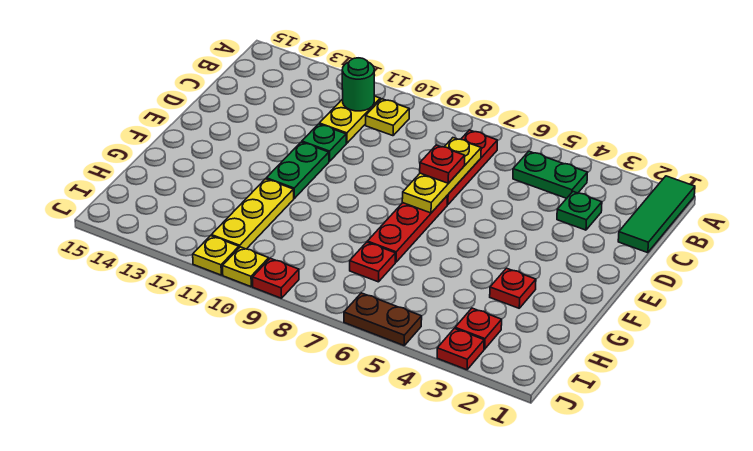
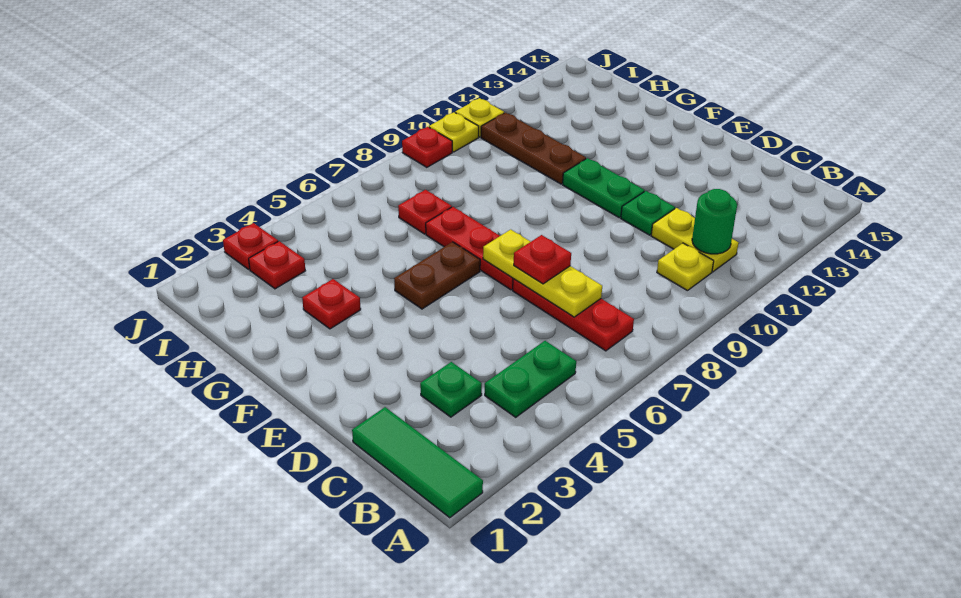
yellow 1x3 plate [211,179,294,249] -> brown 1x3 plate [481,113,586,184]
brown 1x2 plate [344,293,422,345] -> brown 1x2 plate moved to [394,242,480,309]

